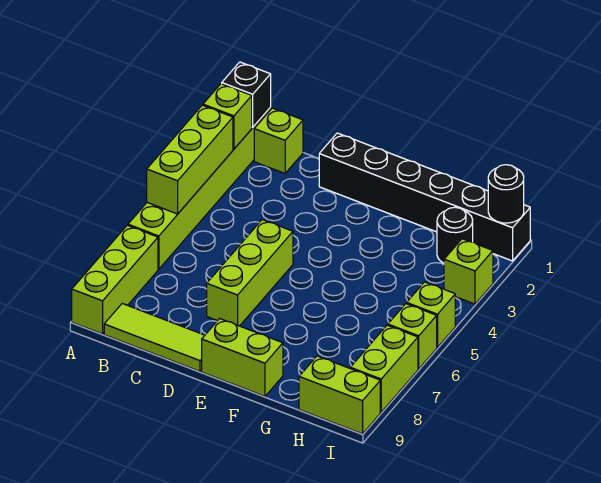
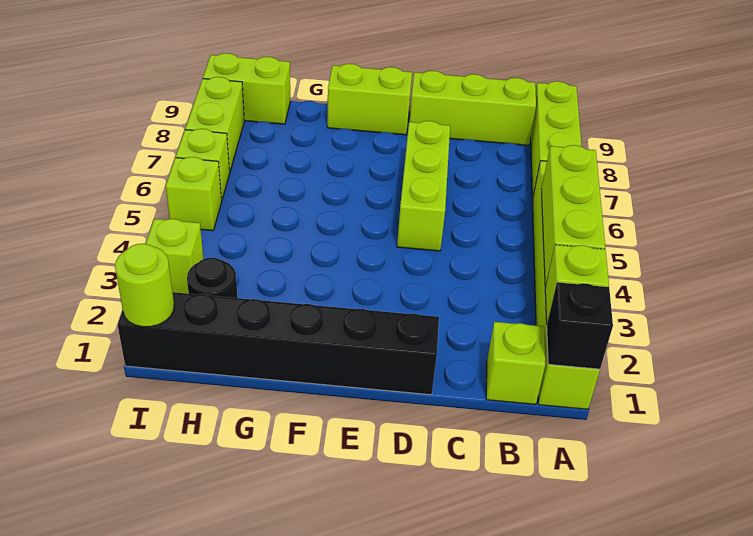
lime 1x3 tile [104,304,205,371] -> lime 1x3 brick [410,71,536,145]
black 1x1 round brick [488,165,524,223] -> lime 1x1 round brick [115,244,174,327]

